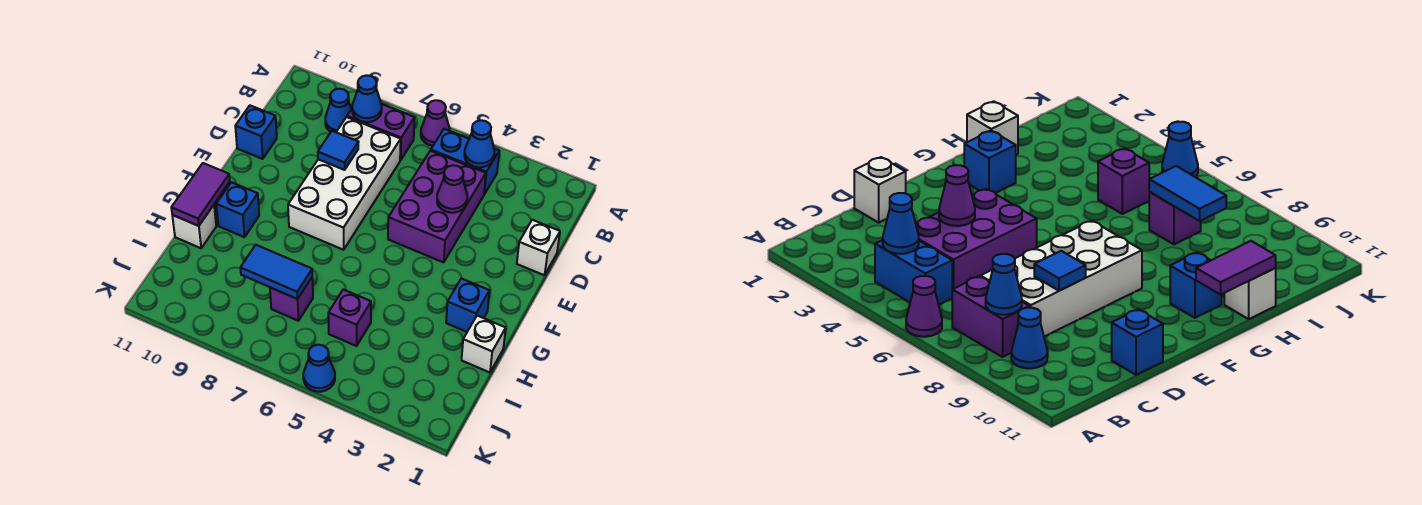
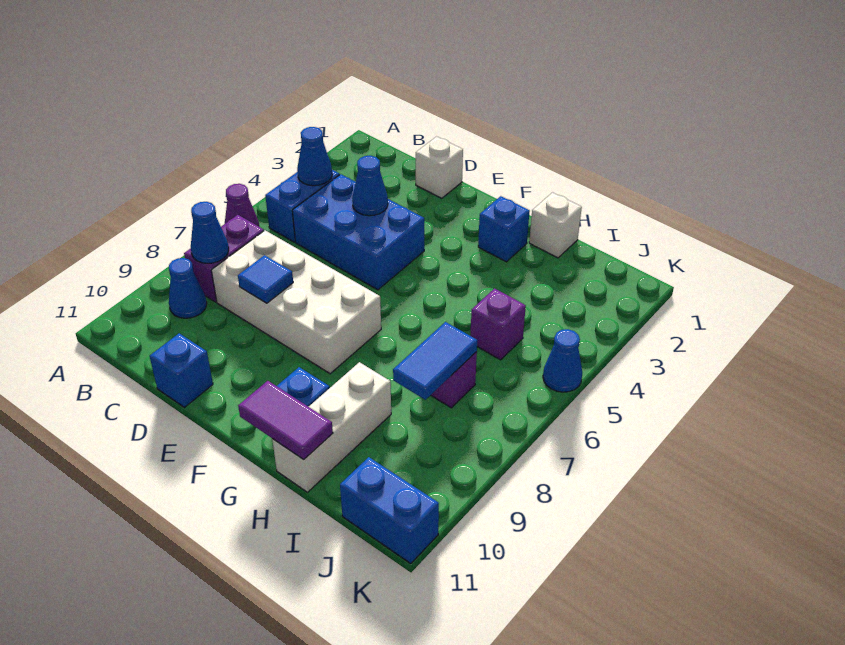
purple 2x3 brick [388,150,486,262] -> blue 2x3 brick [292,174,424,290]
purple 1x1 cone [437,165,467,213] -> blue 1x1 cone [352,156,388,216]
white 1x1 brick [172,205,216,248] -> white 1x3 brick [272,362,391,492]
none -> blue 1x2 brick [340,457,439,563]

